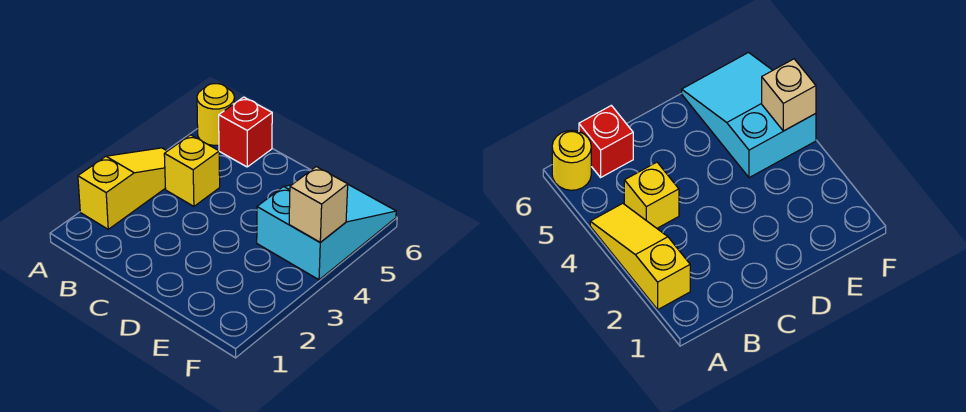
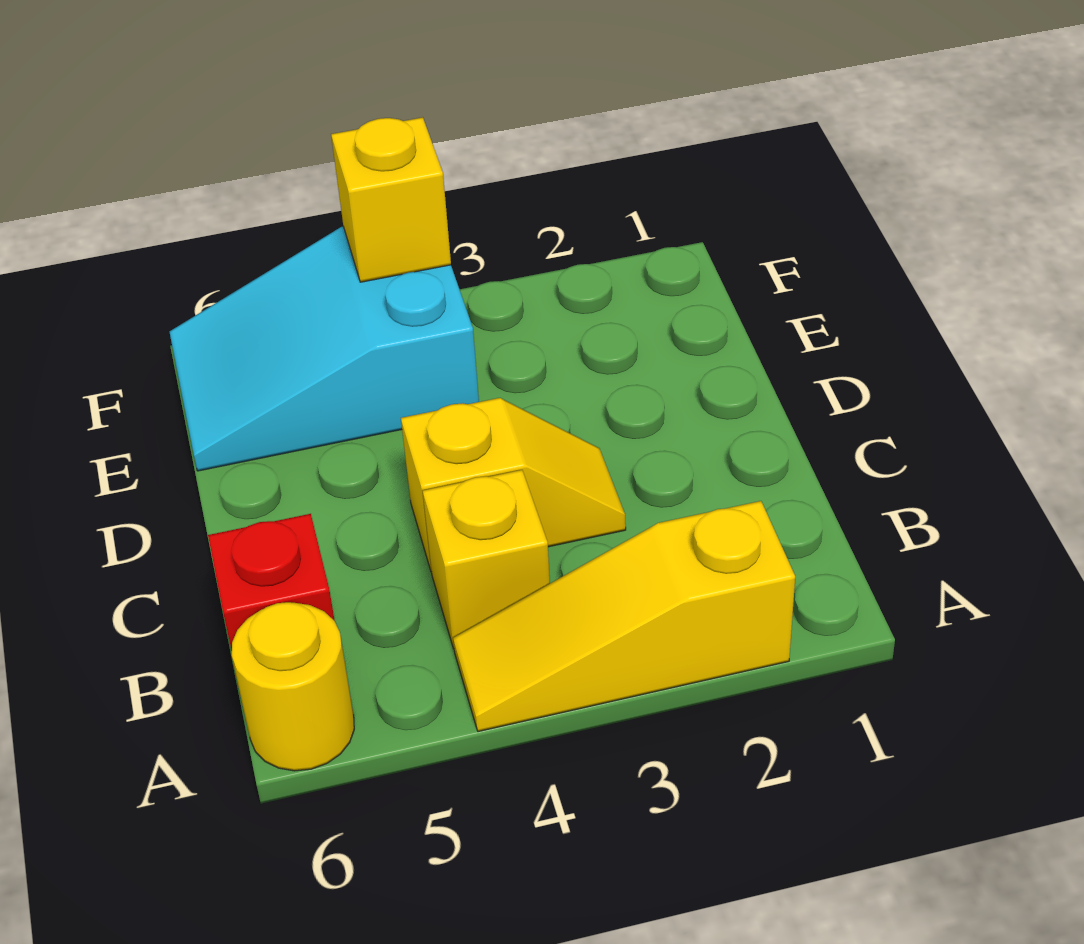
none -> yellow 1x2 slope [401,398,626,572]
tan 1x1 brick [289,167,348,242] -> yellow 1x1 brick [331,117,451,282]

